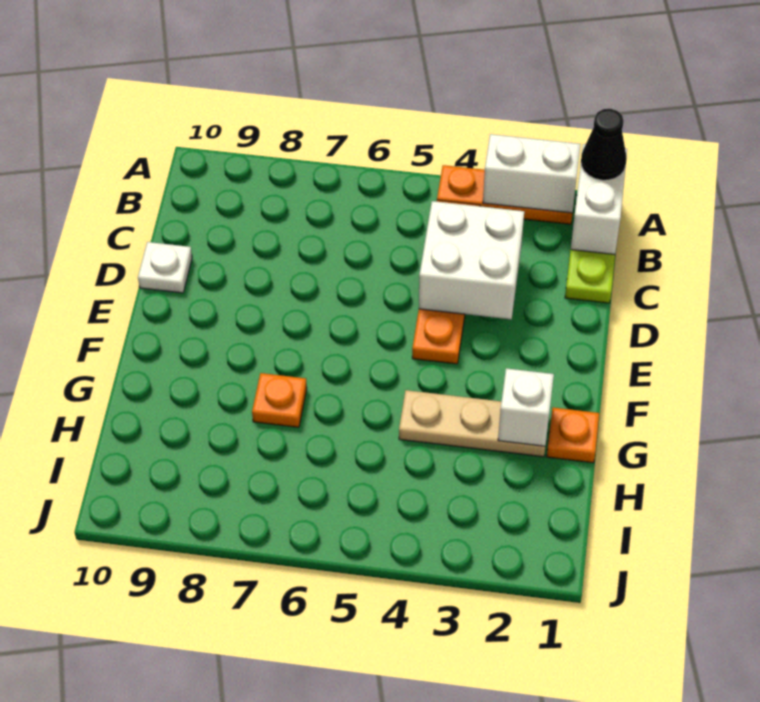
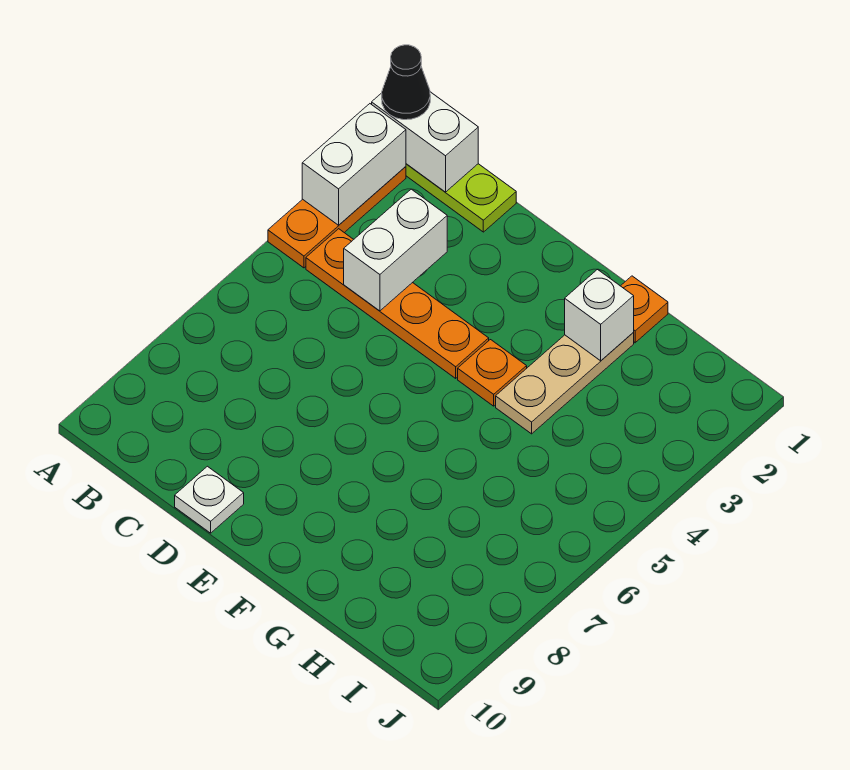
white 2x2 brick [419,201,524,319] -> white 1x2 brick [344,189,447,311]
orange 1x1 plate [252,373,307,427] -> orange 1x1 plate moved to [458,340,527,406]

